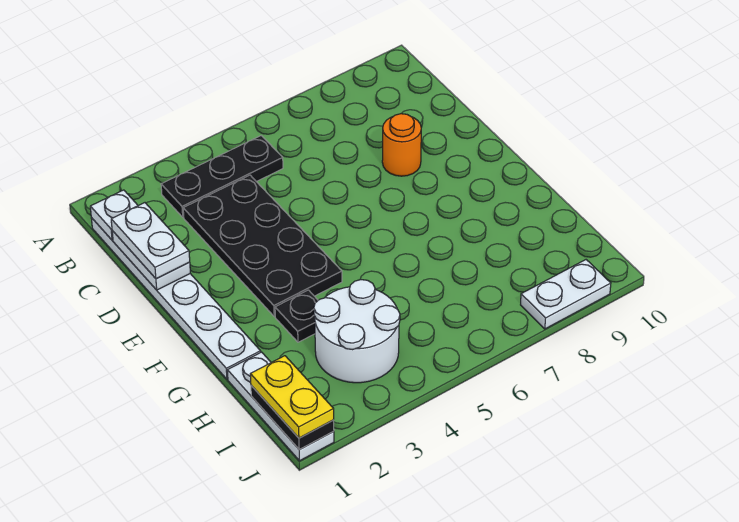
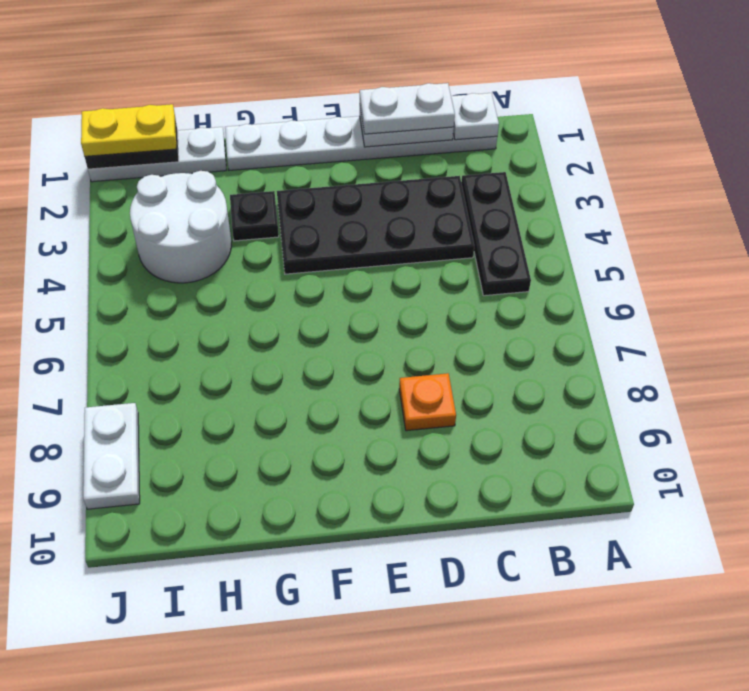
orange 1x1 round brick [382,114,421,176] -> orange 1x1 plate [399,373,456,431]

